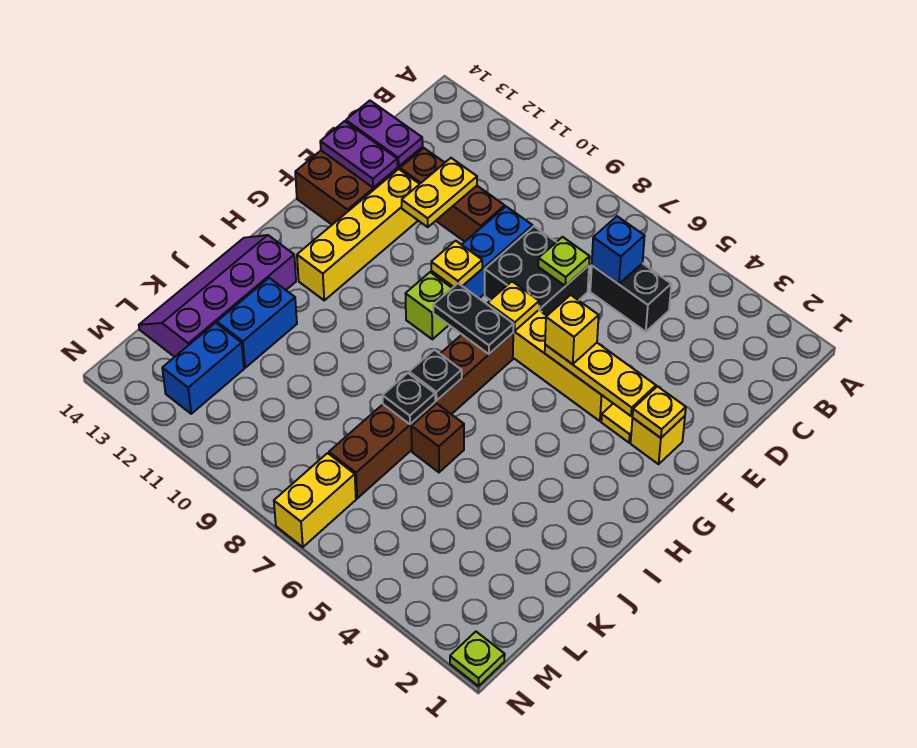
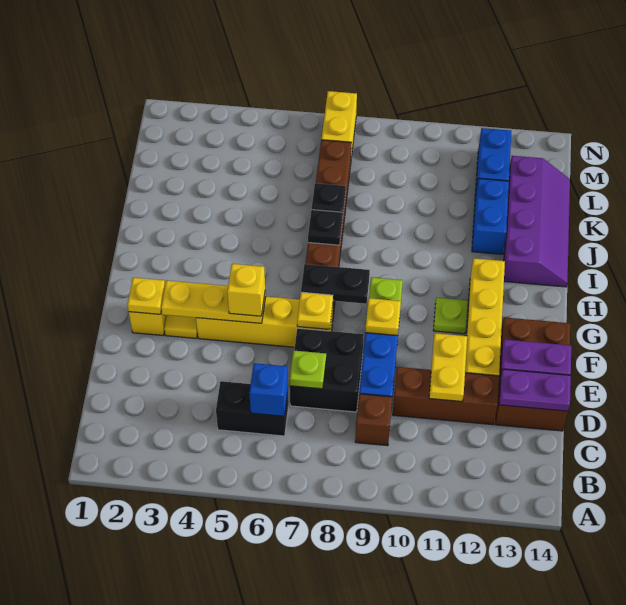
brown 1x1 brick [411,403,464,472] -> brown 1x1 brick moved to [355,394,392,446]
lime 1x1 plate [450,632,505,686] -> lime 1x1 plate moved to [433,298,468,334]

